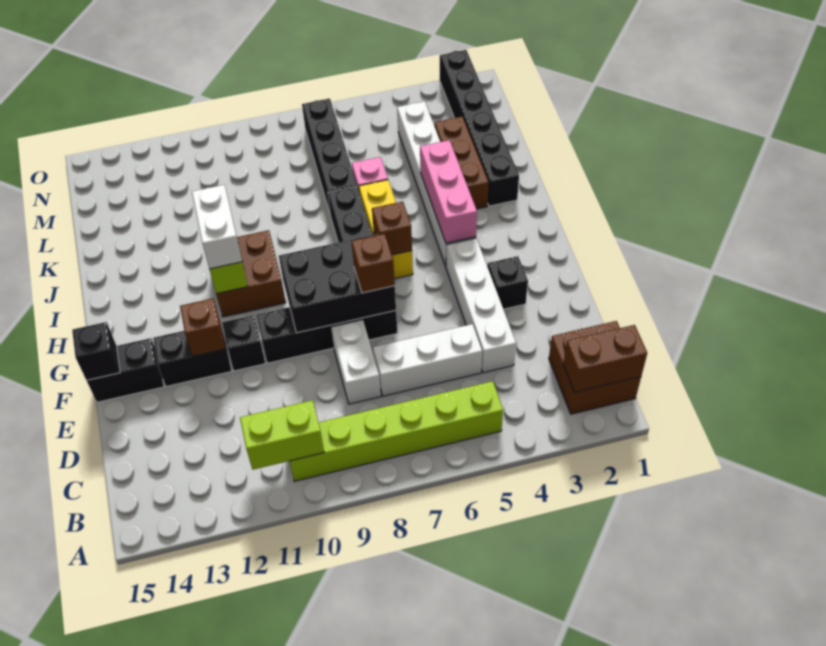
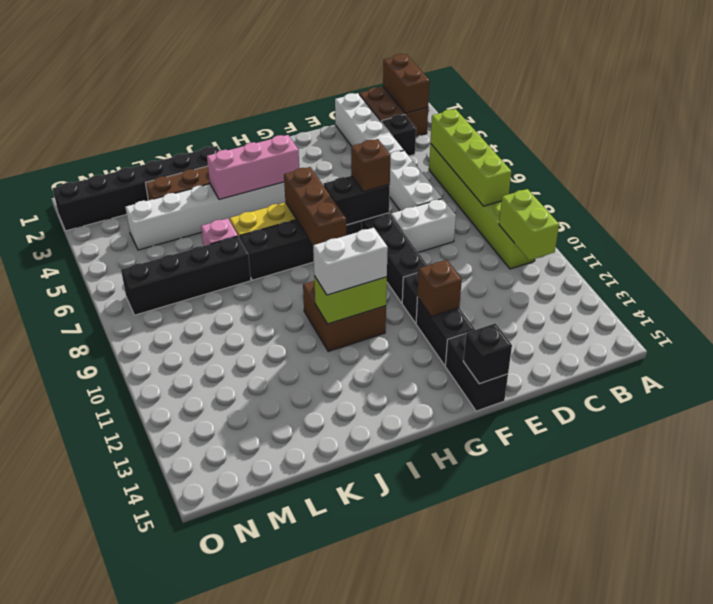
none -> lime 1x4 brick [430,109,511,206]
white 1x4 brick [446,238,516,373] -> white 1x4 brick turned to [335,93,404,154]
black 1x1 brick [487,256,528,309] -> black 1x1 brick moved to [382,115,416,156]
black 2x3 brick [279,234,396,333] -> black 1x2 brick [324,176,390,225]
brown 1x1 brick [372,202,412,255] -> brown 1x3 brick [284,167,346,245]

